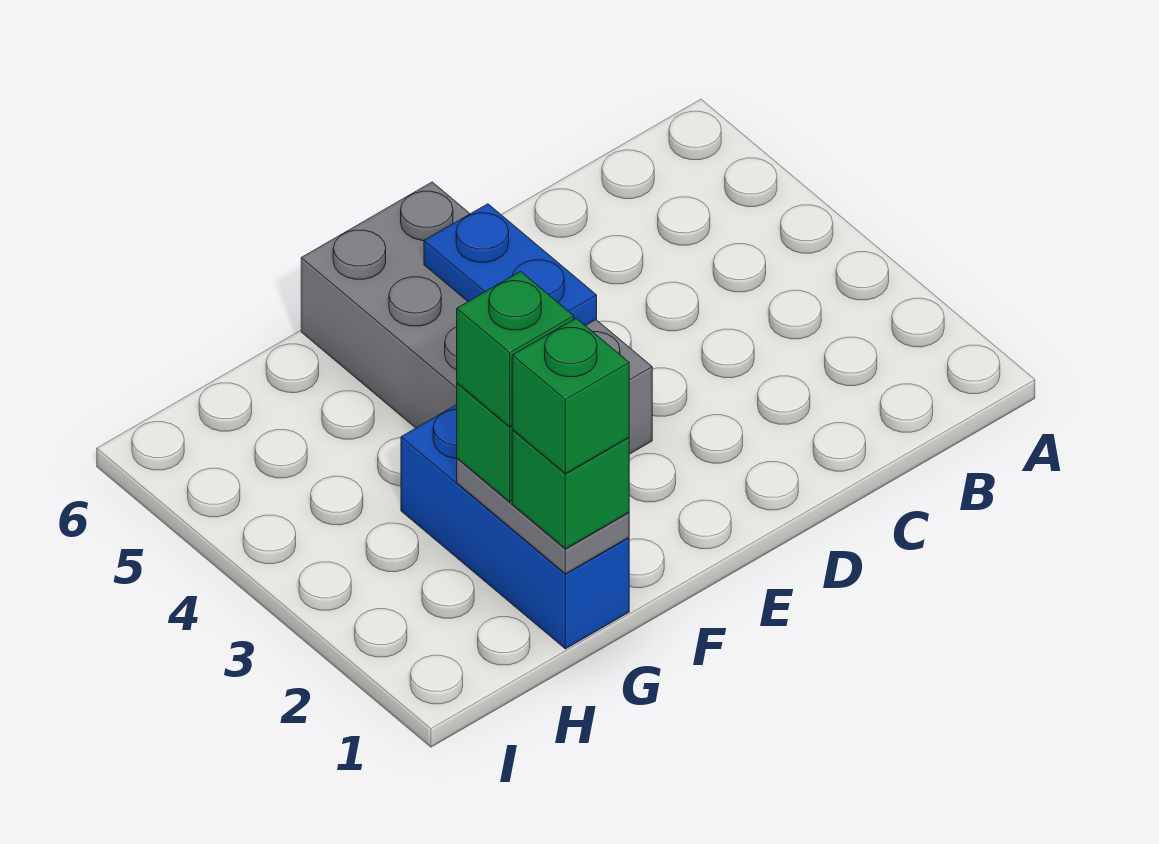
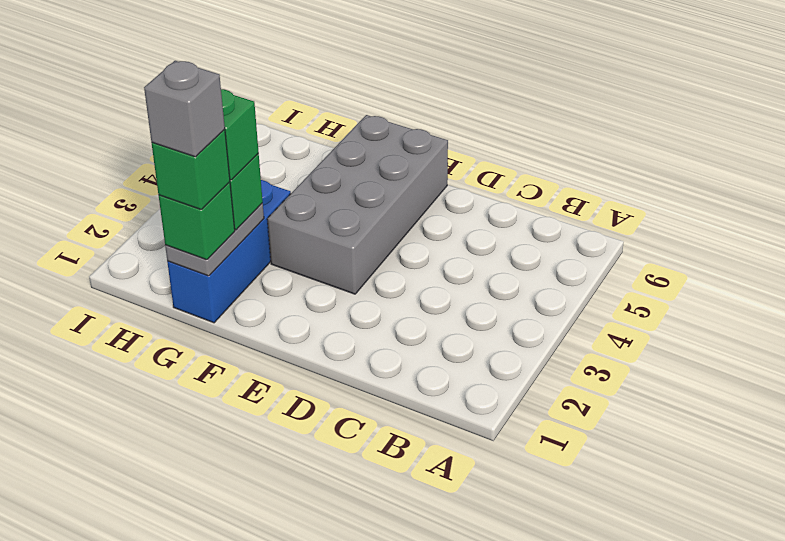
blue 1x2 plate [424,204,597,326] -> none
none -> grey 1x1 brick [144,61,225,157]

